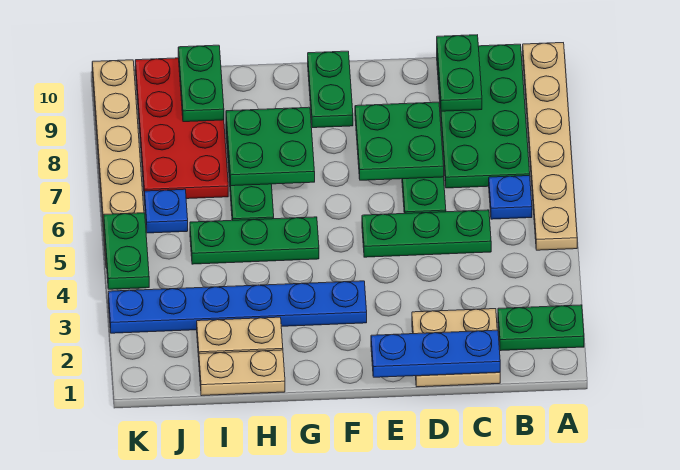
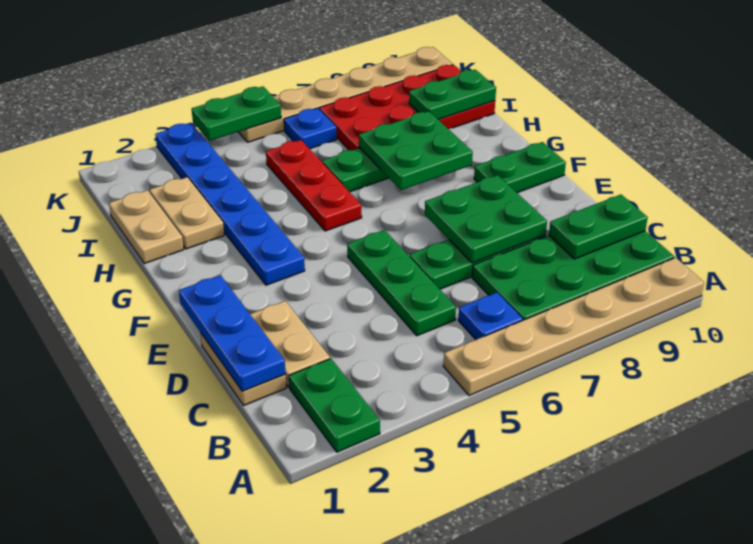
green 1x3 plate [190,217,319,264] -> red 1x3 plate [266,140,362,231]

